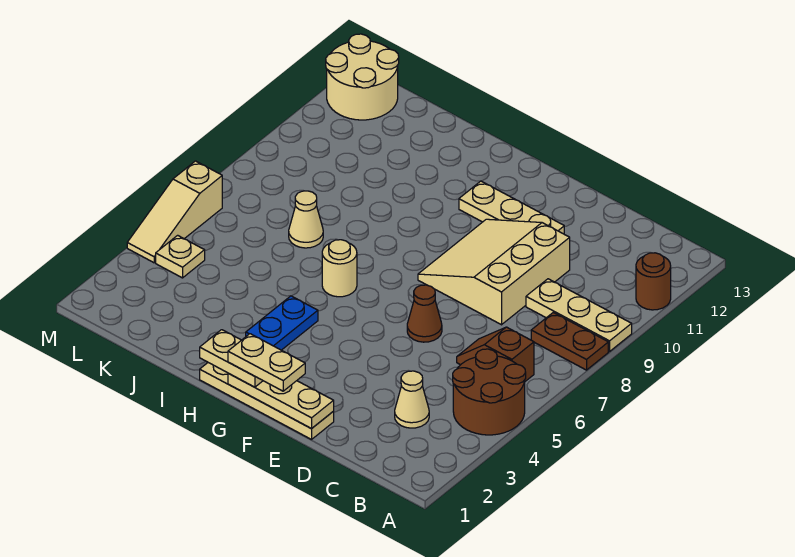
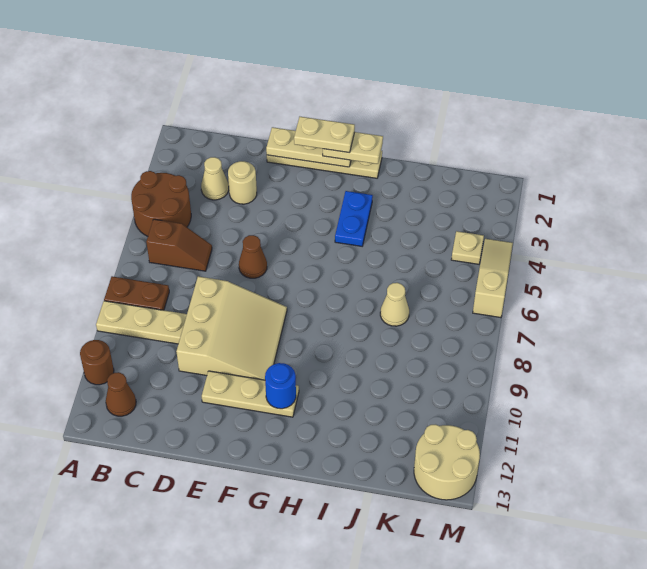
none -> brown 1x1 cone [106,372,136,416]
none -> blue 1x1 round brick [265,363,296,409]
tan 1x1 round brick [322,240,357,297] -> tan 1x1 round brick moved to [228,161,257,204]

